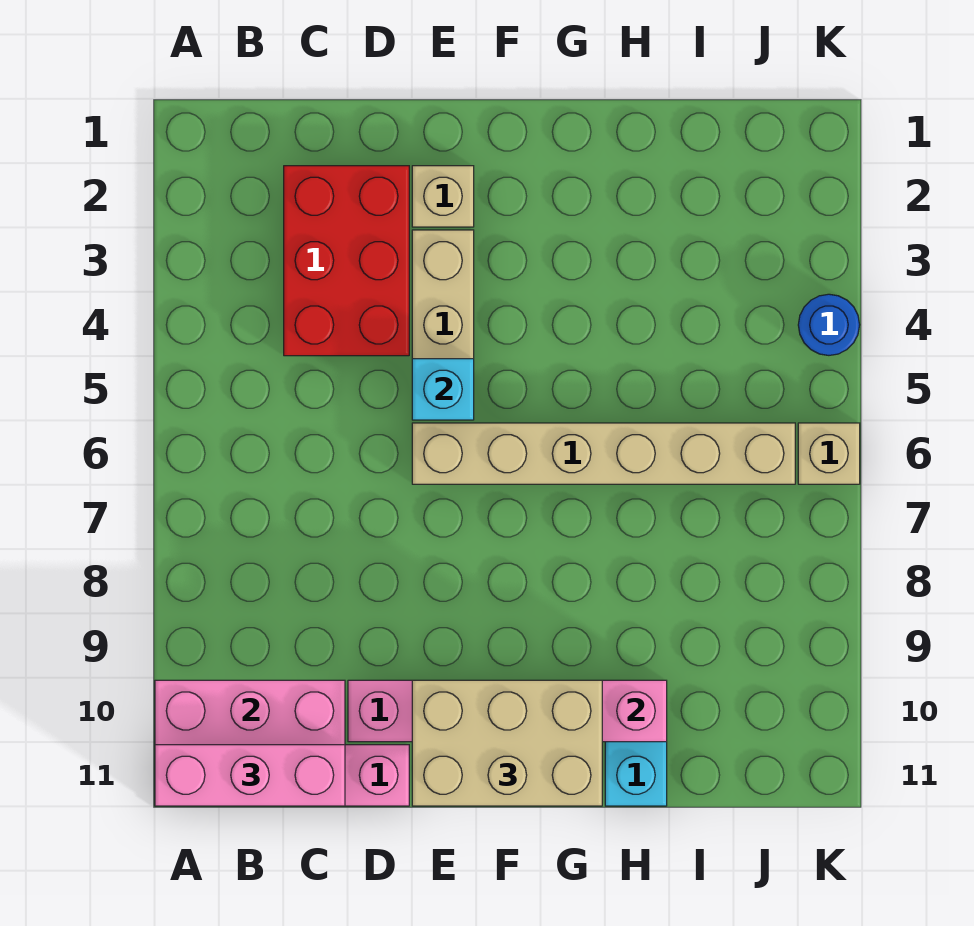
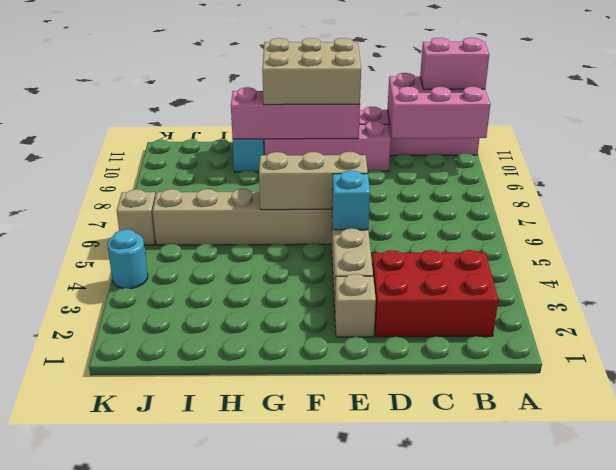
pink 1x3 brick [155,745,345,806] -> pink 1x2 brick [420,37,489,89]
red 2x3 brick [284,166,409,356] -> red 2x3 brick turned to [372,250,498,337]
none -> tan 1x3 brick [259,152,368,210]
blue 1x1 round brick [798,294,860,355] -> cyan 1x1 round brick [107,229,148,289]

